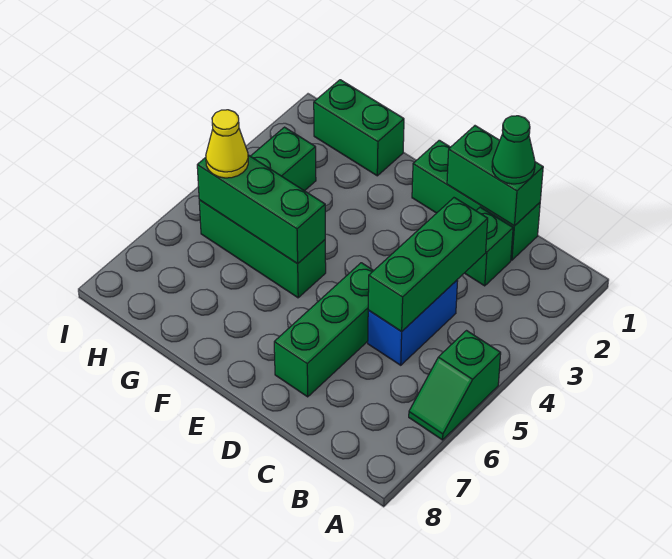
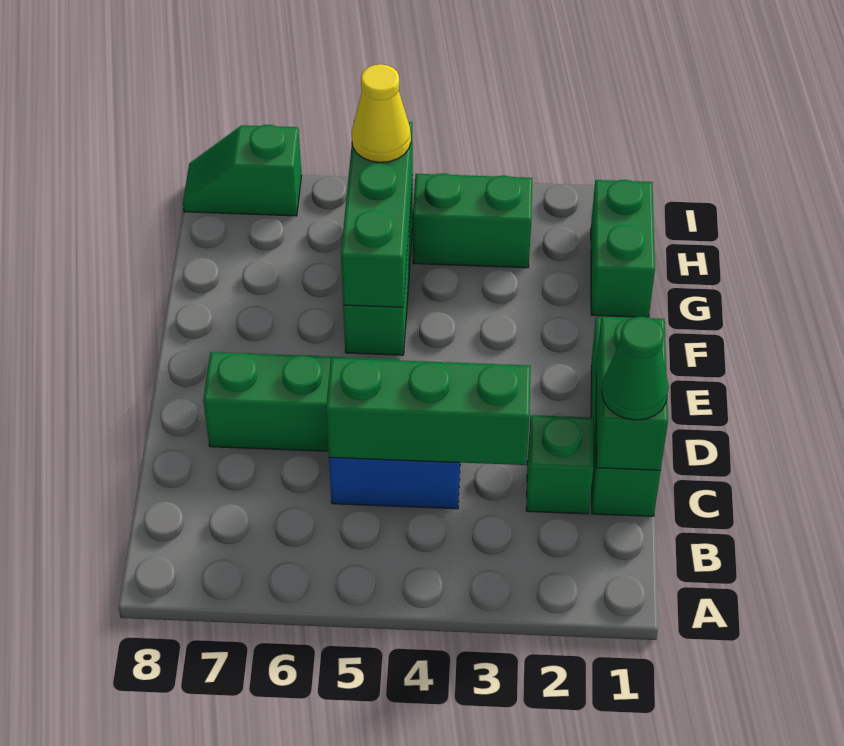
green 1x2 slope [409,331,501,440] -> green 1x2 slope moved to [183,125,301,216]

